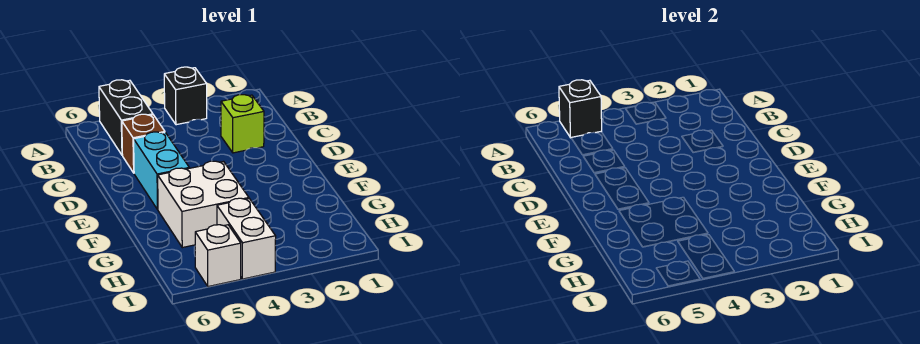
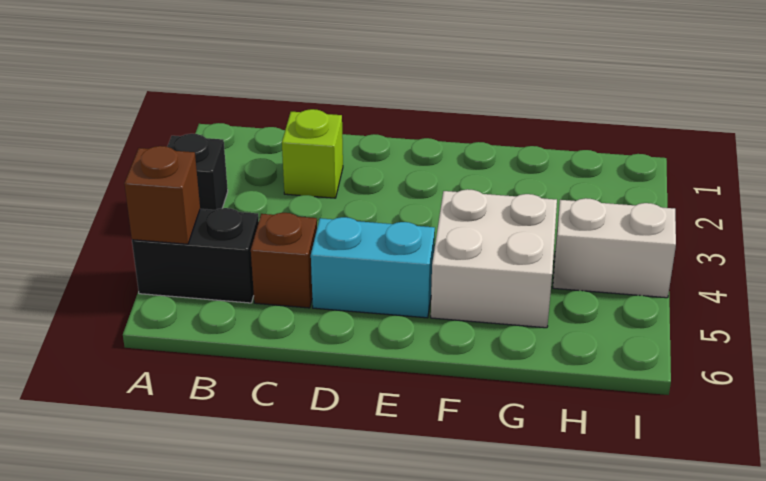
black 1x1 brick [559,80,602,138] -> brown 1x1 brick [124,146,200,244]
white 1x1 brick [195,225,241,287] -> none

